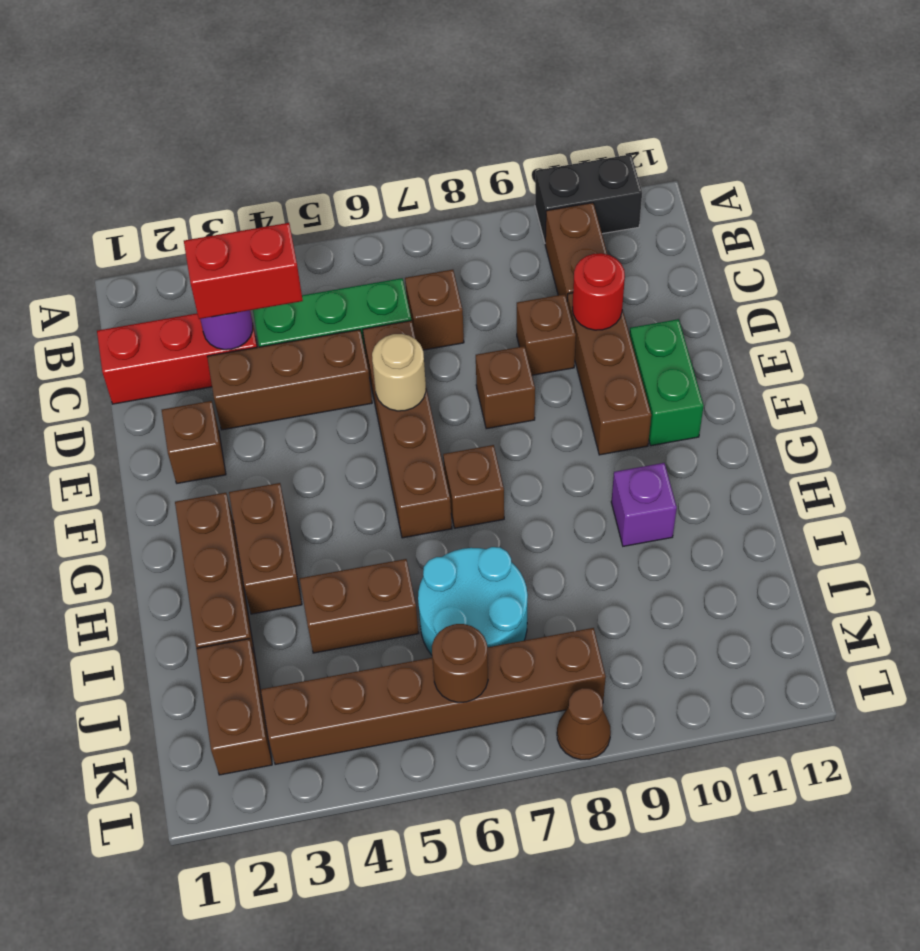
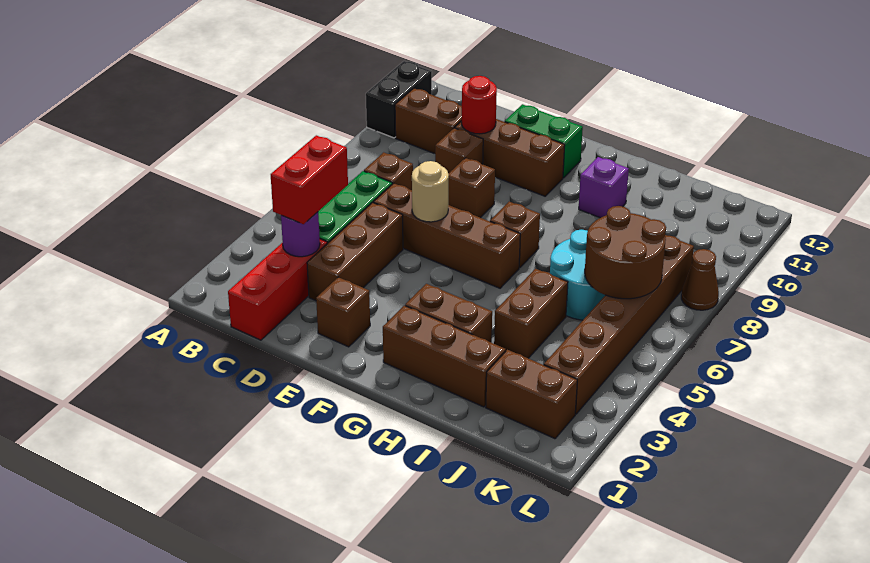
brown 1x1 round brick [432,624,488,702] -> brown 2x2 round brick [585,206,666,299]

